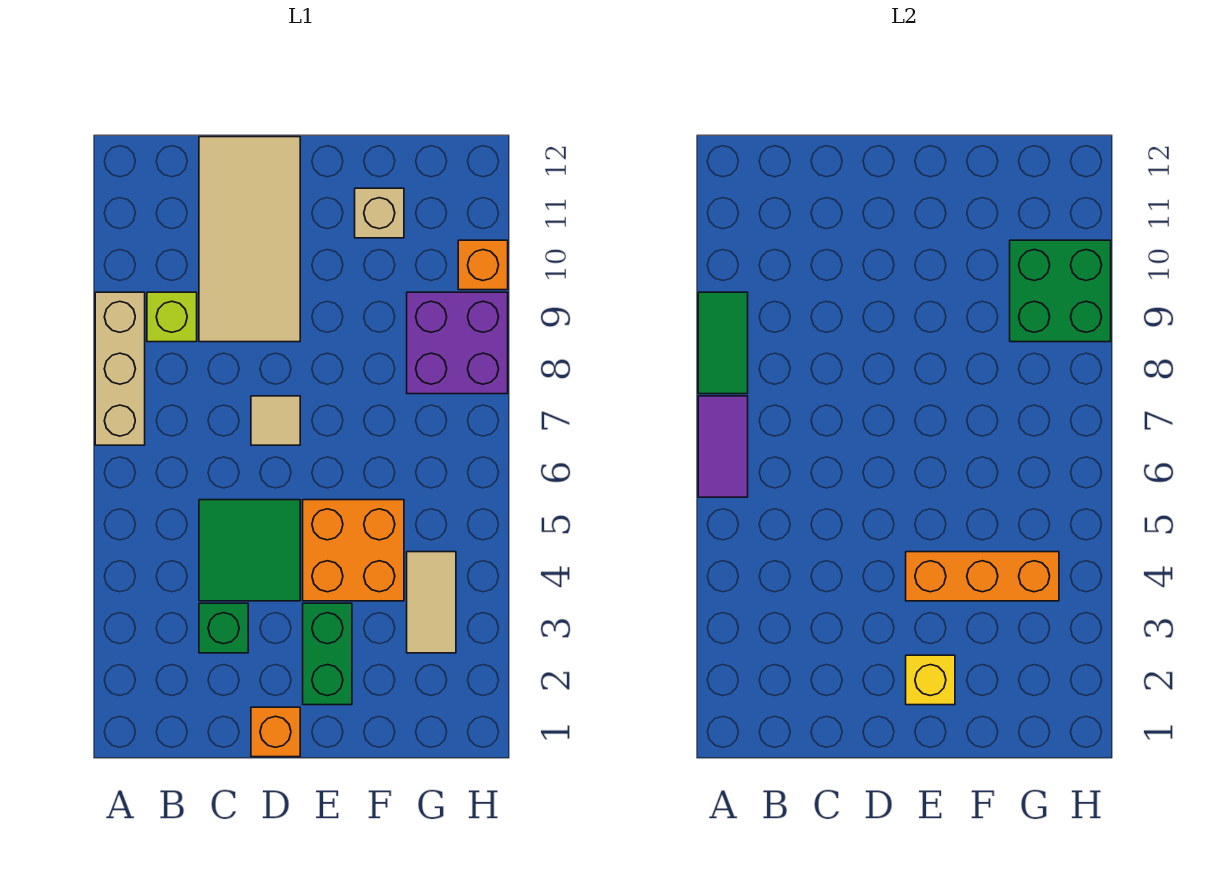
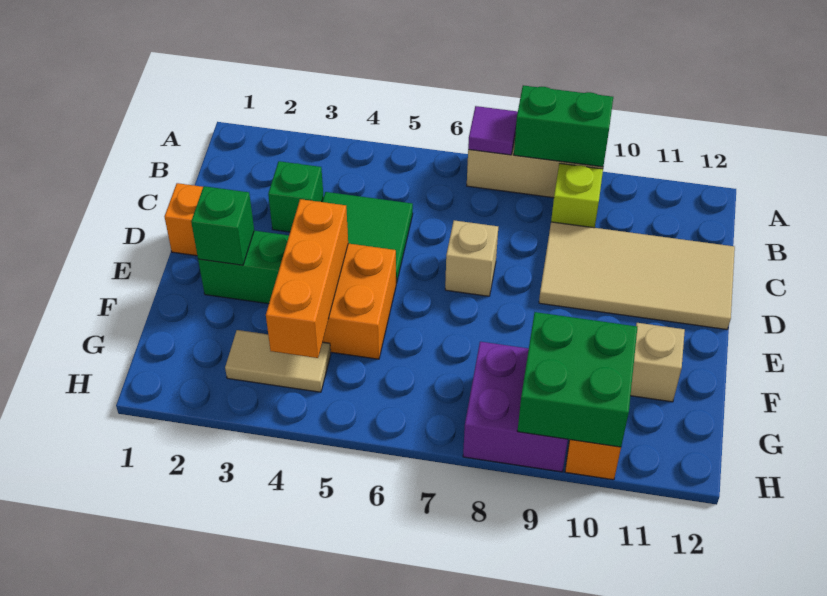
purple 1x2 tile [698,396,748,497] -> purple 1x1 tile [468,106,518,155]
green 1x2 tile [698,292,748,394] -> green 1x2 brick [514,85,613,167]
tan 1x1 tile [251,396,300,445] -> tan 1x1 brick [445,220,498,296]
yellow 1x1 brick [906,655,955,705] -> green 1x1 brick [191,186,254,265]

